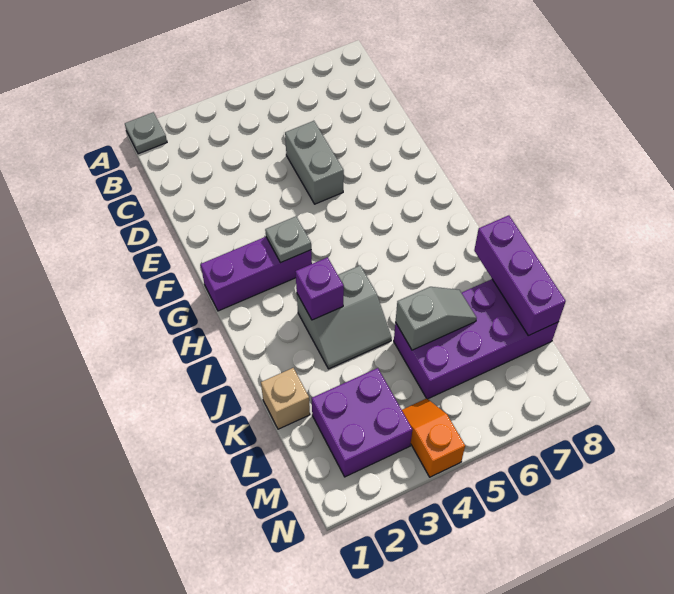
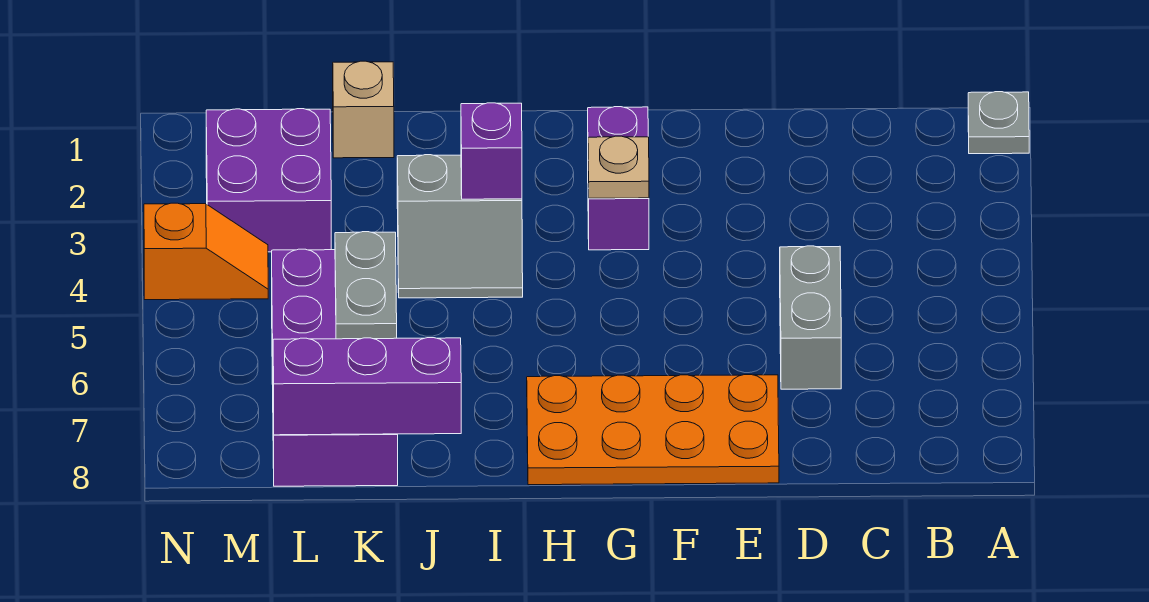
grey 1x2 brick [285,121,344,204] -> grey 1x2 brick turned to [780,246,841,389]
none -> orange 2x4 plate [527,375,779,485]
purple 1x3 brick [201,237,312,311] -> purple 1x2 brick [588,107,649,250]
grey 1x1 plate [265,216,311,263] -> tan 1x1 plate [588,136,649,198]
grey 2x2 slope [297,266,392,369] -> grey 2x2 slope turned to [397,155,523,298]
grey 1x2 slope [396,287,477,350] -> grey 1x2 plate [335,232,397,339]

